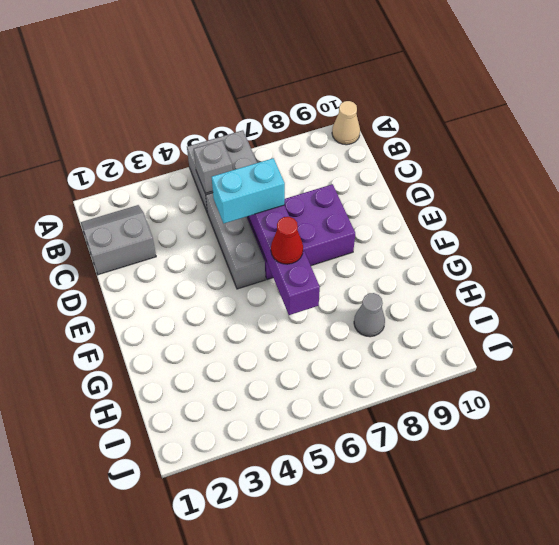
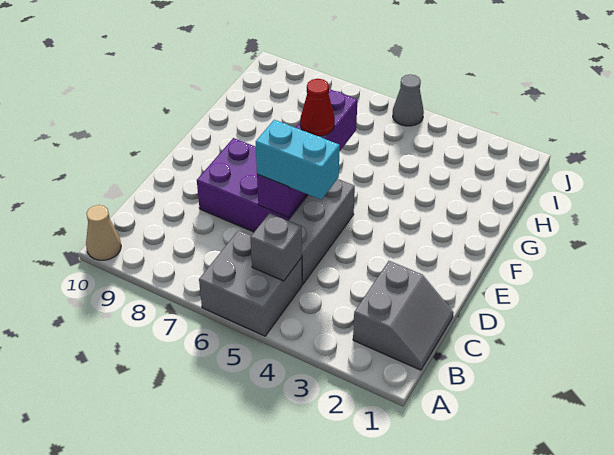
grey 2x2 slope [81,205,156,275] -> grey 2x2 slope turned to [353,261,453,370]
grey 1x1 cone [354,293,385,337] -> grey 1x1 cone moved to [393,74,424,126]

